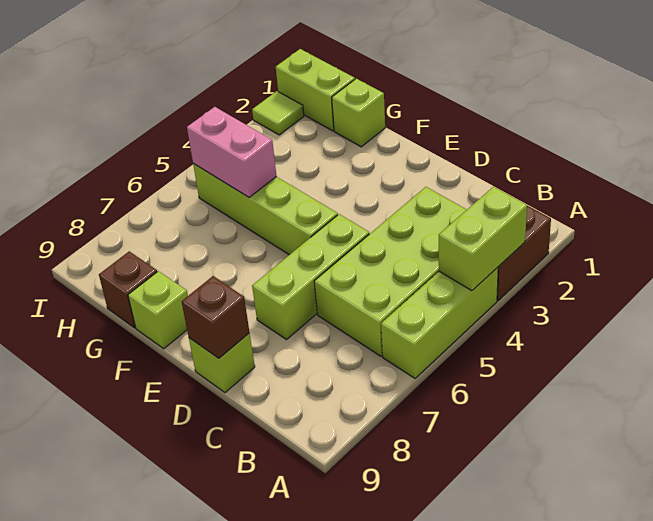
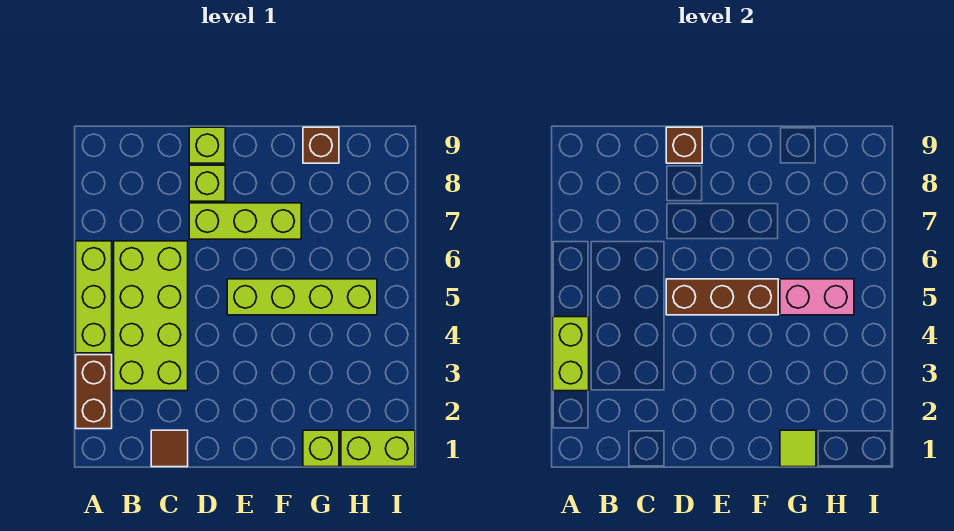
none -> brown 1x1 tile [151,430,188,467]
lime 1x3 brick [252,214,369,340] -> lime 1x3 brick turned to [189,203,301,239]
none -> brown 1x3 brick [666,279,778,315]
lime 1x1 brick [128,271,188,349] -> lime 1x1 brick moved to [189,165,225,201]
lime 1x1 tile [252,91,304,135] -> lime 1x1 tile moved to [780,430,816,467]

